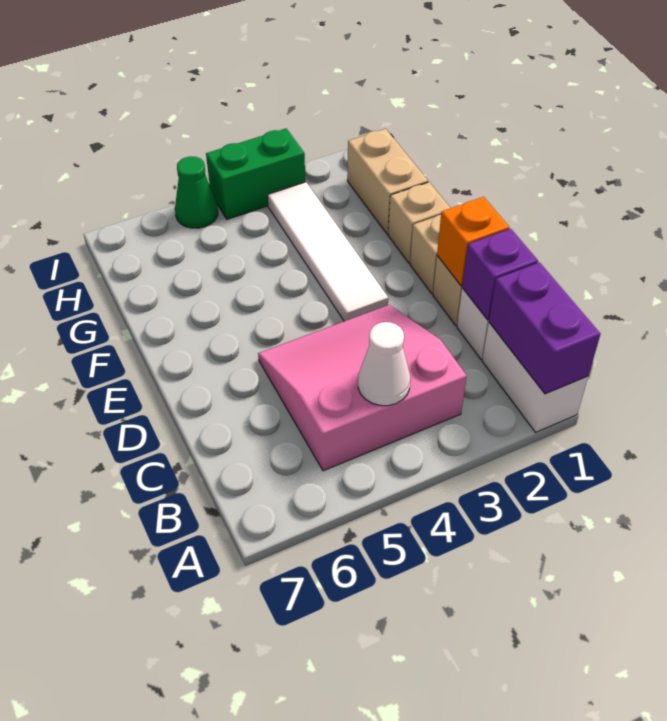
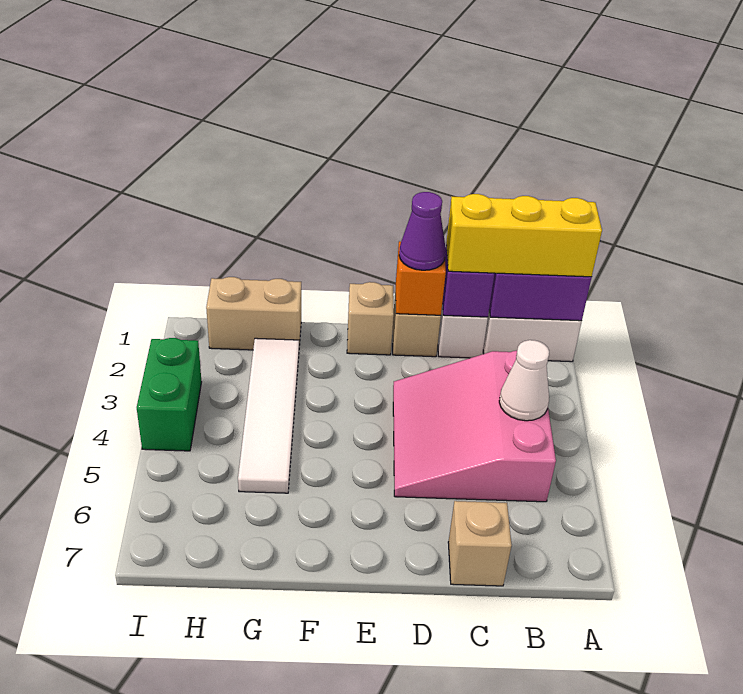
none -> yellow 1x3 brick [446,194,602,277]
none -> purple 1x1 cone [399,192,446,270]
white 1x4 tile [268,182,388,321] -> white 1x4 tile turned to [238,338,299,493]
tan 1x1 brick [388,182,450,263] -> tan 1x1 brick moved to [448,501,512,586]
green 1x1 cone [175,156,218,228] -> none

